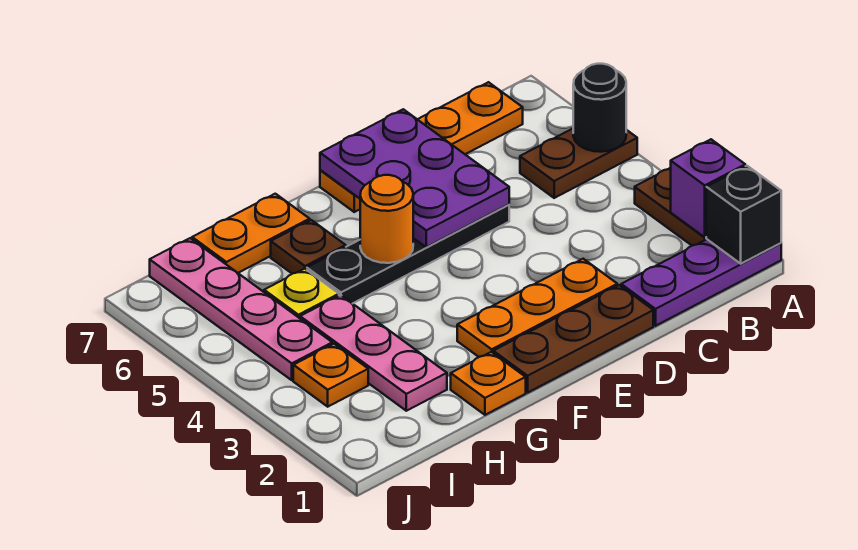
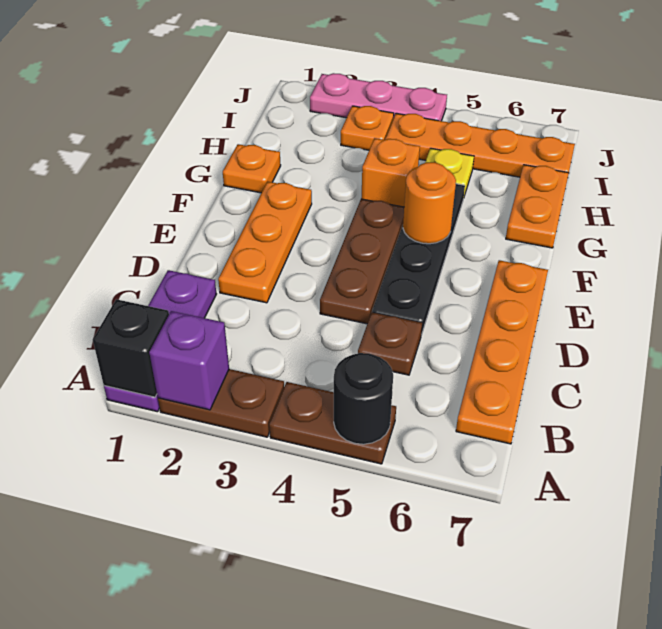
brown 1x2 plate [520,129,637,198] -> brown 1x2 plate turned to [269,382,396,464]
brown 1x3 plate [493,285,653,393] -> brown 1x3 plate moved to [320,199,404,324]
purple 2x3 plate [320,109,509,247] -> none
none -> orange 1x1 brick [361,138,420,207]
brown 1x1 plate [271,220,346,274] -> brown 1x1 plate moved to [358,313,422,375]
pink 1x3 plate [300,295,447,411] -> pink 1x3 plate moved to [310,73,447,121]
pink 1x4 plate [150,238,332,380] -> orange 1x4 plate [385,113,575,177]

